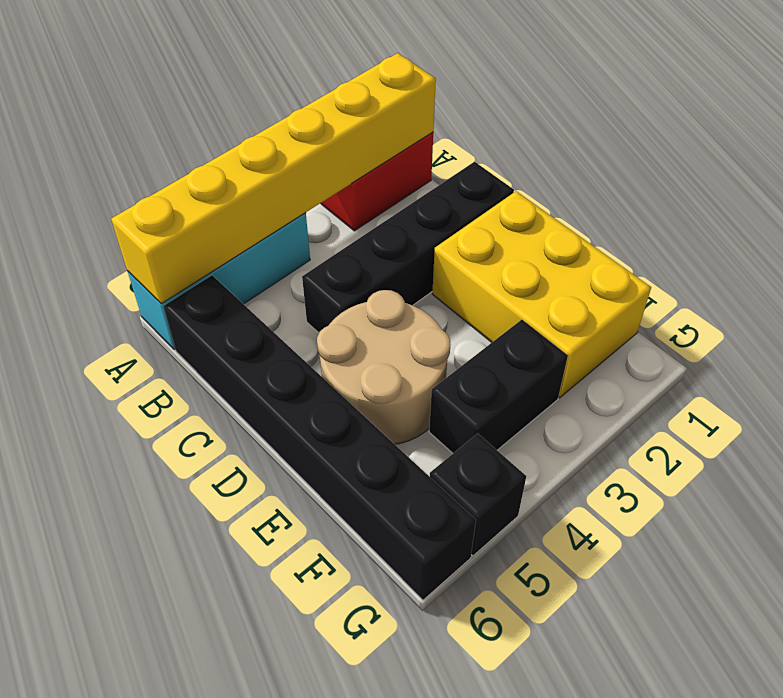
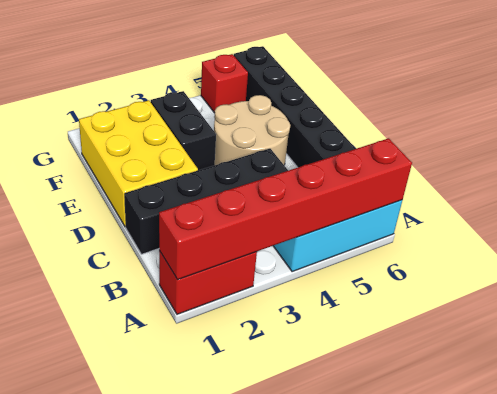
yellow 1x6 brick [111,53,436,304] -> red 1x6 brick [159,138,412,280]
black 1x2 brick [429,320,568,453] -> black 1x2 brick turned to [151,91,216,170]
black 1x1 brick [430,433,526,556] -> red 1x1 brick [201,54,248,113]

